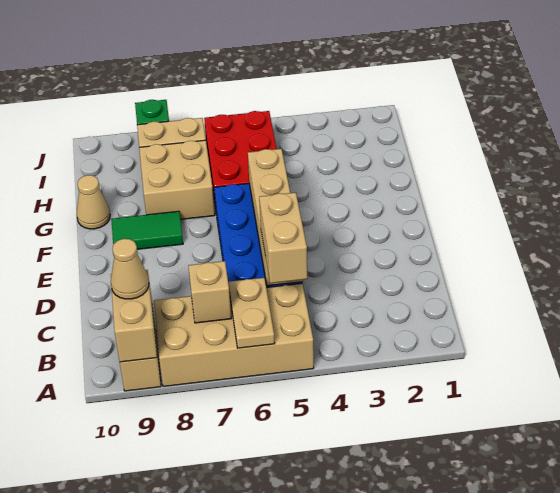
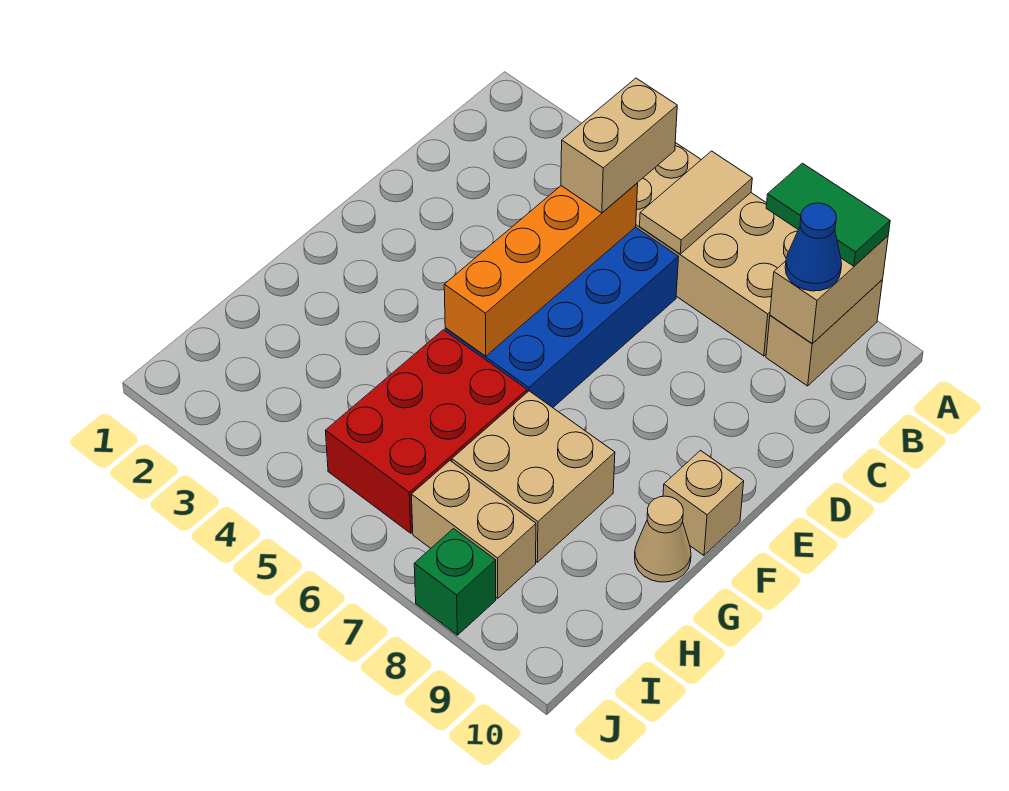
tan 1x2 plate [229,278,275,348] -> tan 1x2 tile [640,151,752,254]
tan 1x1 brick [188,261,231,323] -> tan 1x1 brick moved to [663,451,744,555]
tan 1x1 cone [111,239,149,299] -> blue 1x1 cone [785,203,842,291]
tan 1x4 brick [248,149,302,286] -> orange 1x4 brick [444,183,638,356]
green 1x2 tile [111,211,183,249] -> green 1x2 tile moved to [766,163,890,266]

